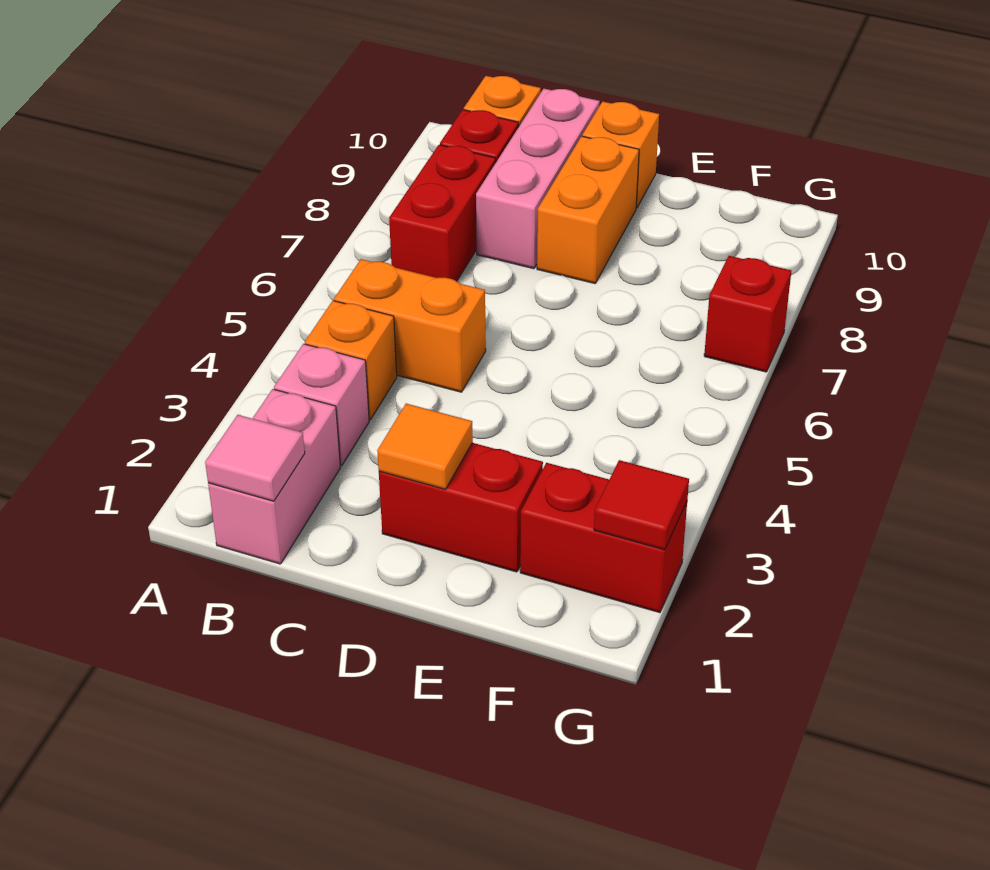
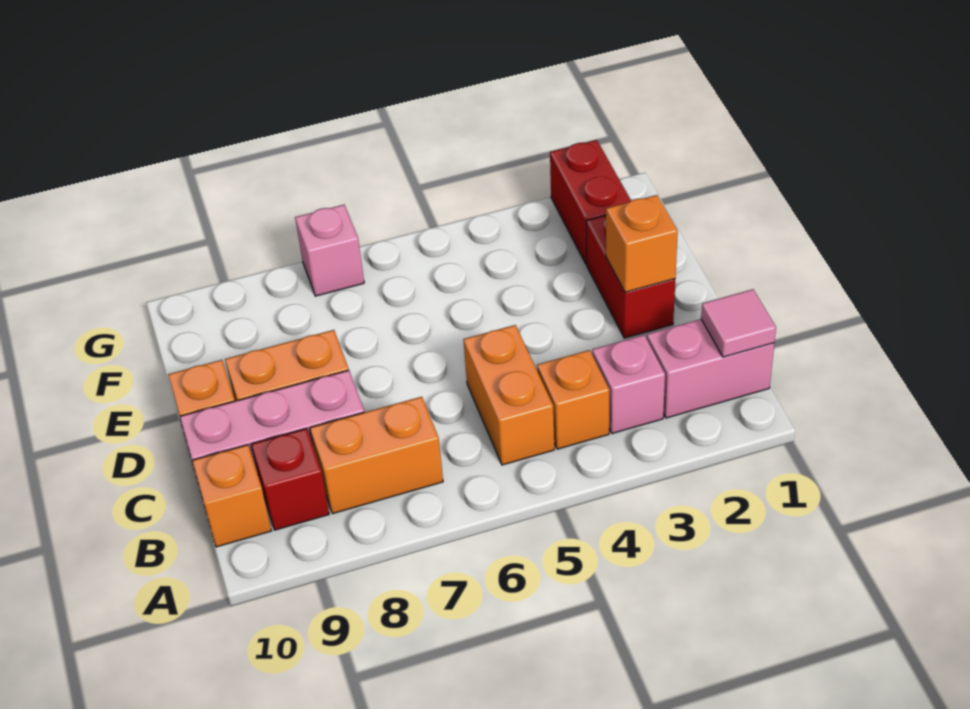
red 1x2 brick [389,145,496,281] -> orange 1x2 brick [310,397,443,514]
orange 1x1 tile [377,404,473,489] -> orange 1x1 brick [606,195,678,292]
red 1x1 tile [594,460,689,550] -> none
red 1x1 brick [704,256,791,372] -> pink 1x1 brick [295,205,364,296]

